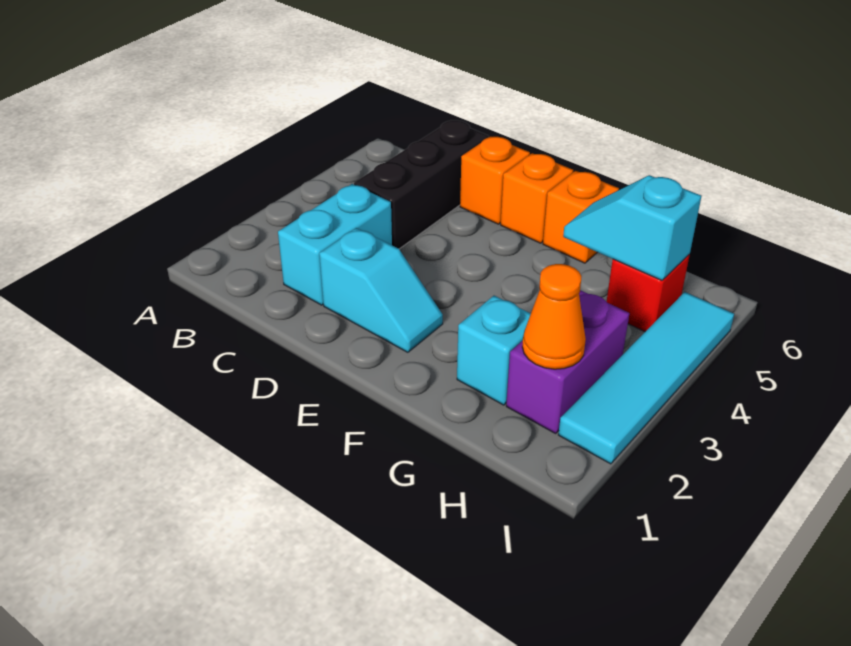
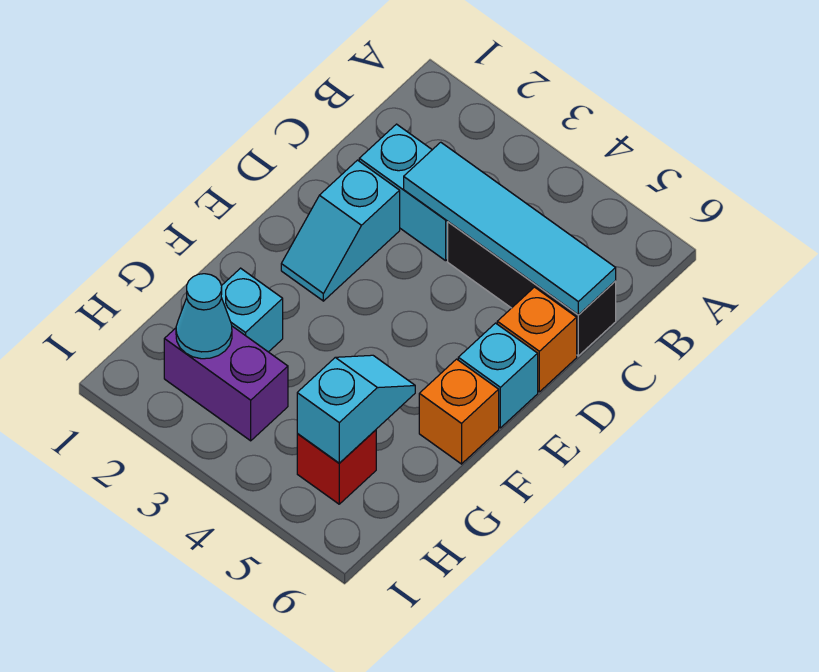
orange 1x1 brick [501,153,573,243] -> cyan 1x1 brick [458,323,538,428]
orange 1x1 cone [522,264,586,369] -> cyan 1x1 cone [176,274,232,359]
cyan 1x4 tile [558,292,734,464] -> cyan 1x4 tile moved to [404,142,616,315]

